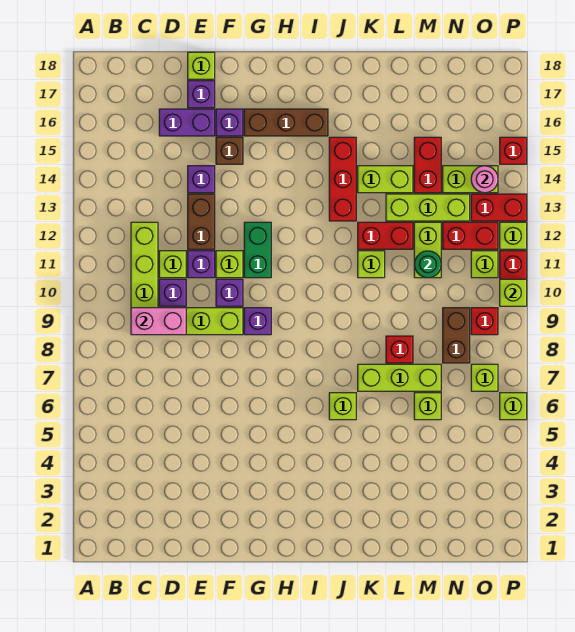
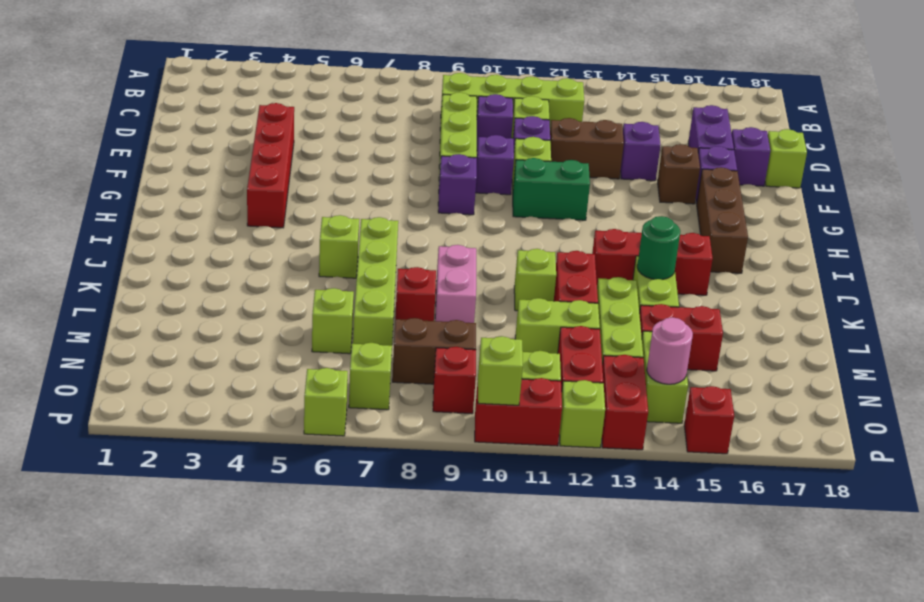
pink 1x2 brick [131,308,186,335] -> pink 1x2 brick moved to [435,245,476,323]
none -> red 1x4 brick [247,103,294,228]
lime 1x3 brick [358,364,441,391] -> lime 1x4 brick [353,217,398,346]
green 1x1 round brick [414,251,441,278] -> green 1x1 round brick moved to [637,216,680,280]

